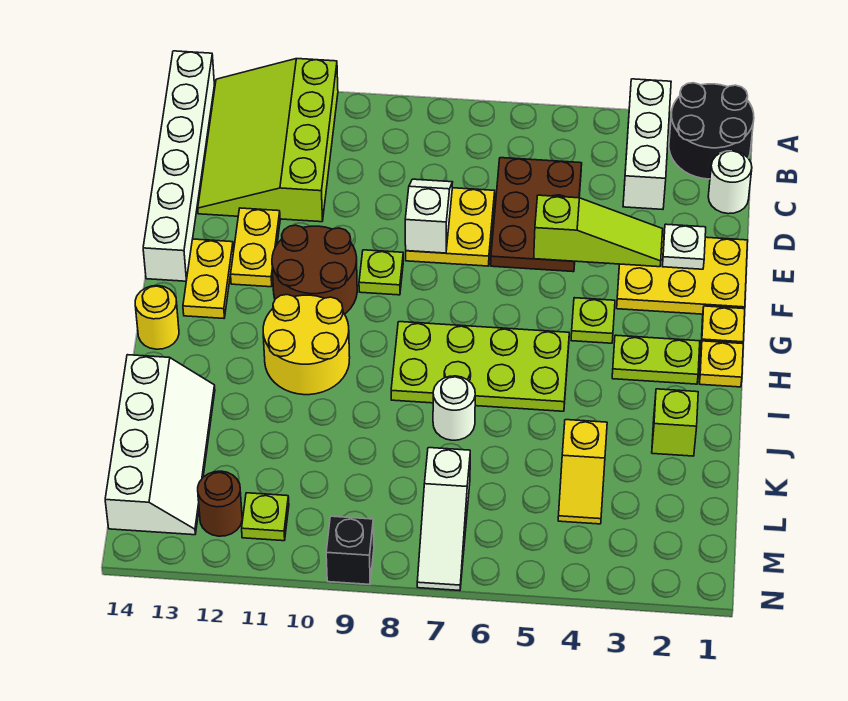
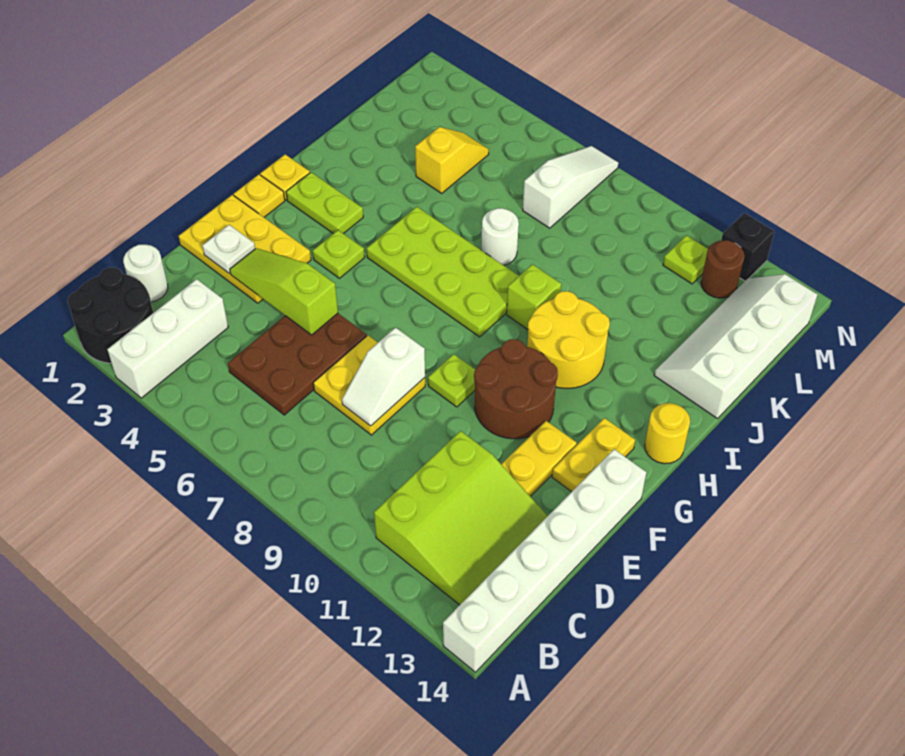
lime 3x4 slope [198,59,338,222] -> lime 3x3 slope [374,431,547,605]
lime 1x1 brick [652,389,698,456] -> lime 1x1 brick moved to [507,264,561,329]
black 1x1 brick [326,516,374,584] -> black 1x1 brick moved to [721,213,774,281]

